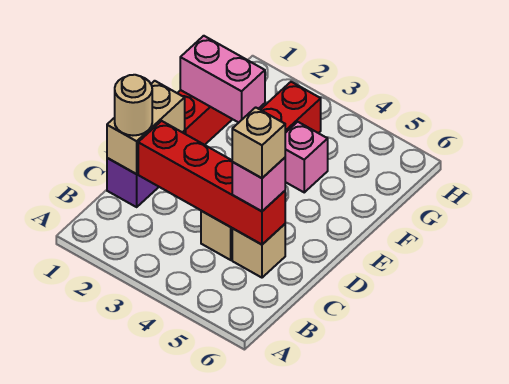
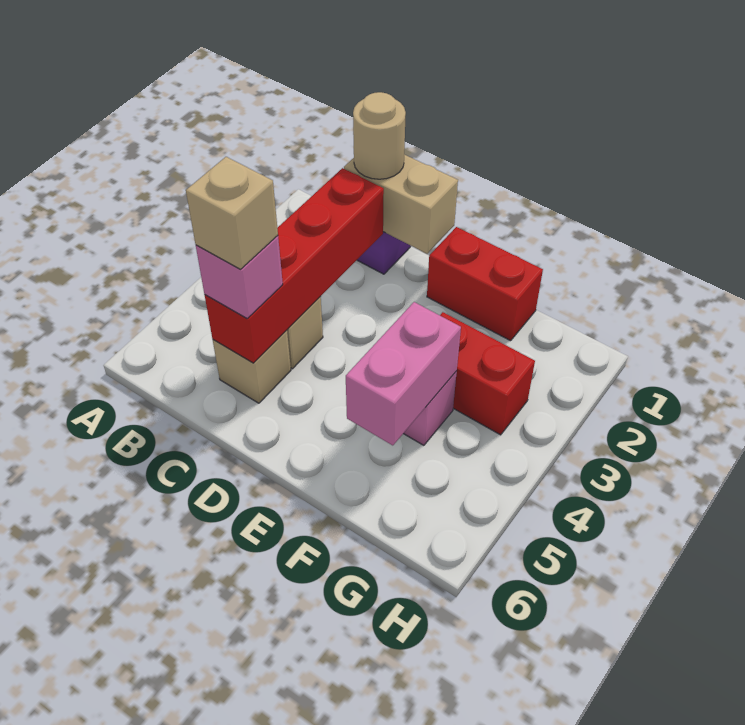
pink 1x2 brick [180,36,265,123] -> pink 1x2 brick moved to [346,302,461,445]

